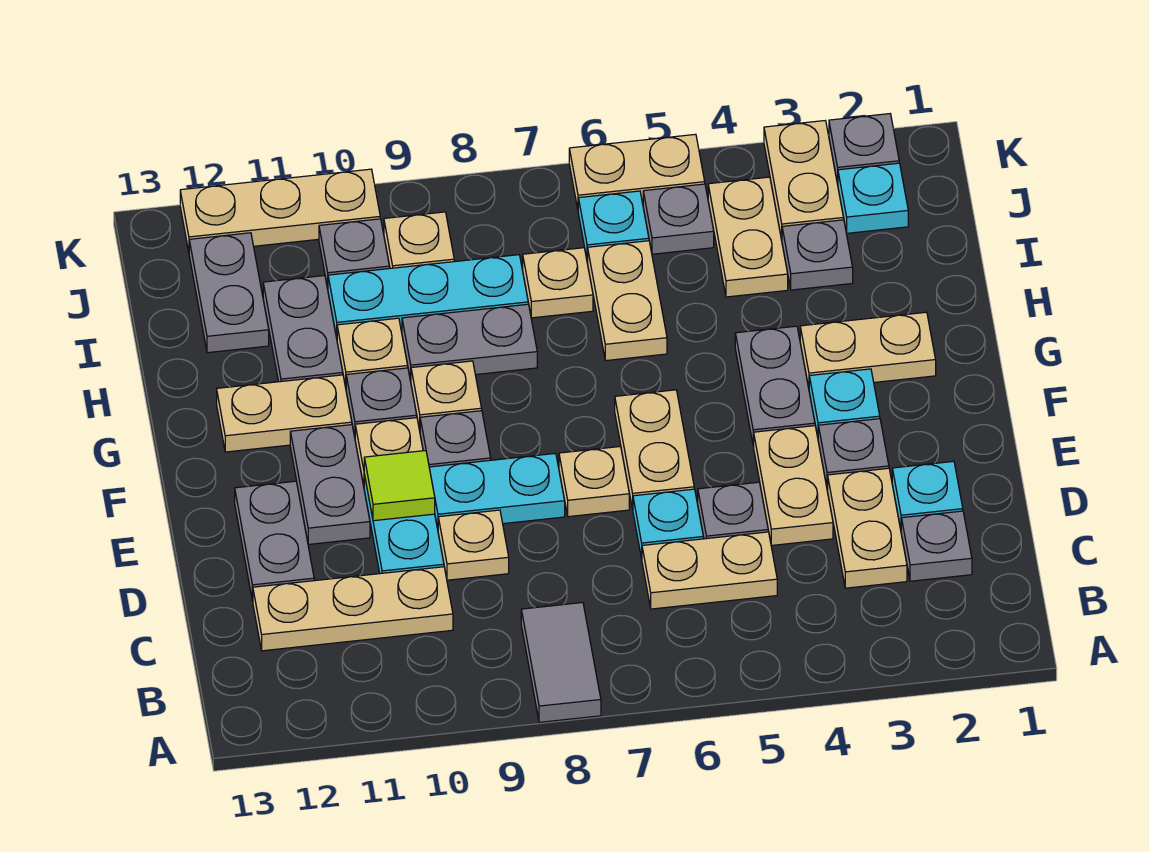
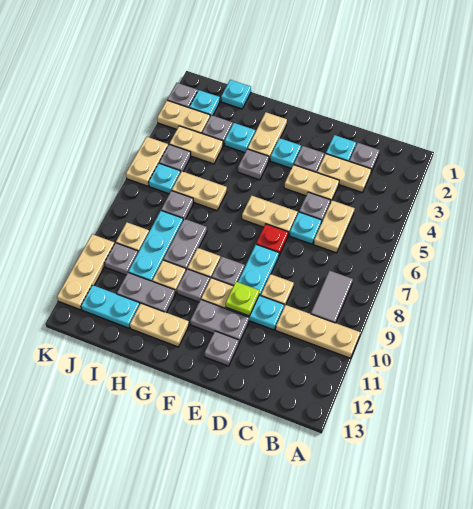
grey 1x2 tile [521,603,601,722] -> grey 1x2 tile turned to [311,271,353,323]
tan 1x3 plate [253,567,453,651] -> tan 1x3 plate turned to [276,305,360,358]
grey 1x2 plate [235,481,314,601] -> grey 1x1 plate [205,331,239,366]
tan 1x1 plate [559,447,629,517] -> red 1x1 plate [256,224,288,255]
lime 1x1 tile [364,451,435,521] -> lime 1x1 plate [226,282,259,316]
grey 1x2 plate [735,326,815,446] -> grey 1x1 plate [238,149,269,180]
tan 1x2 plate [217,375,352,452] -> tan 1x2 plate turned to [130,303,189,347]
none -> cyan 1x1 plate [225,123,255,153]
none -> cyan 1x1 plate [221,80,251,109]
tan 1x1 plate [523,248,593,318] -> grey 1x1 plate [161,191,194,220]
grey 1x2 plate [189,233,269,353] -> cyan 1x2 plate [81,285,140,328]

